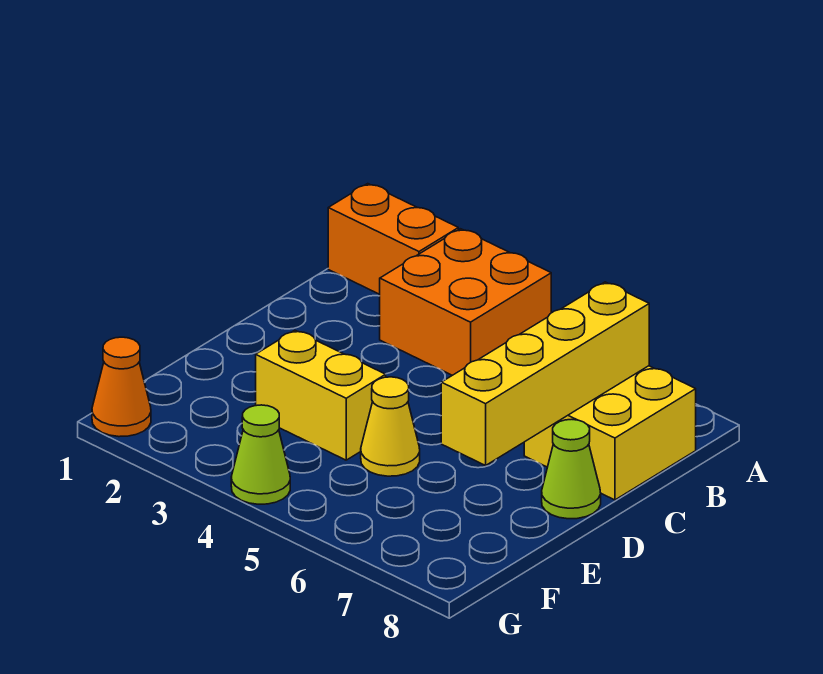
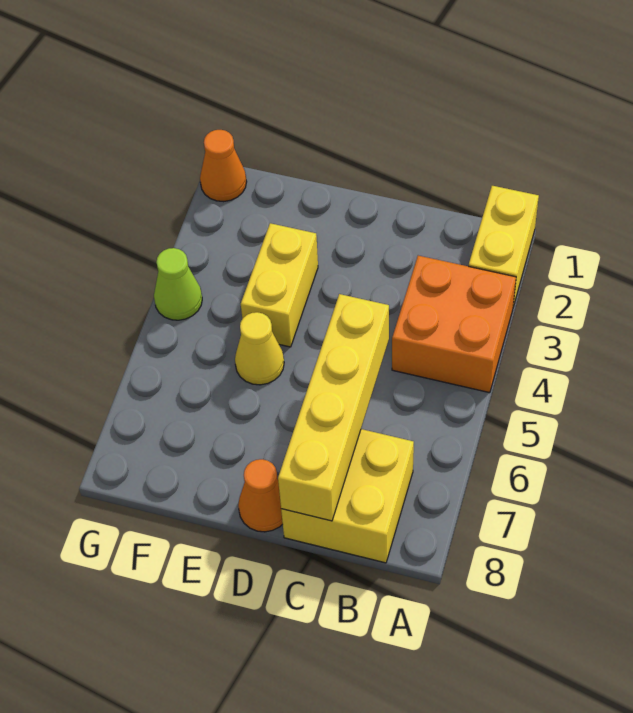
orange 1x2 brick [328,184,458,294] -> yellow 1x2 brick [469,186,539,307]
yellow 1x4 brick [441,282,649,465] -> yellow 1x4 brick turned to [278,294,389,521]
lime 1x1 cone [542,419,601,519] -> orange 1x1 cone [238,459,283,532]

